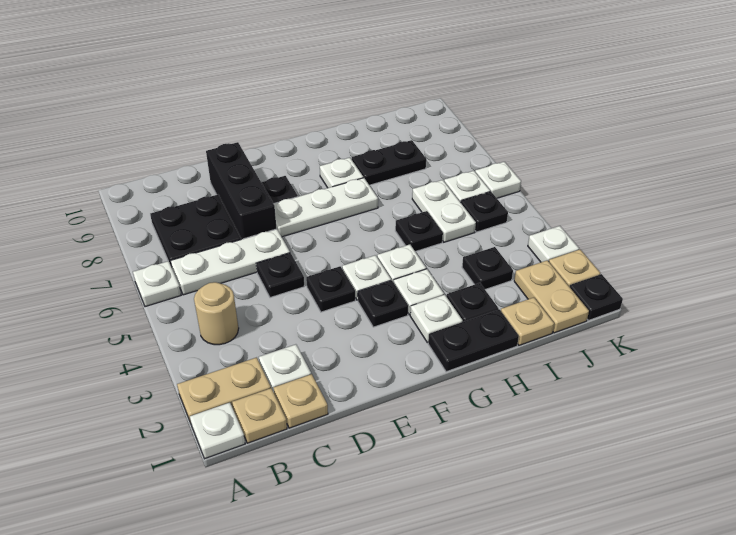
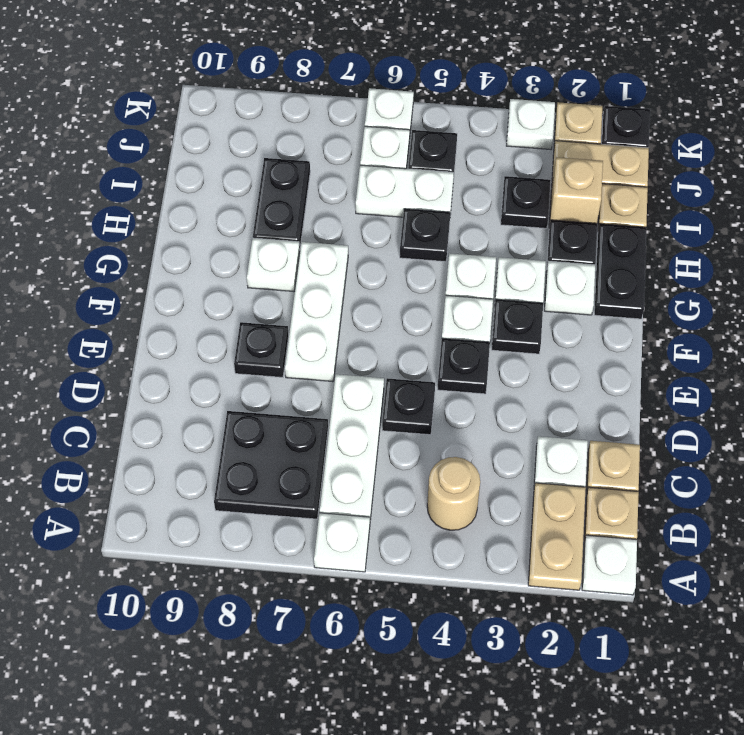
black 1x3 brick [206,142,277,239] -> none
none -> tan 1x1 brick [549,157,603,226]

